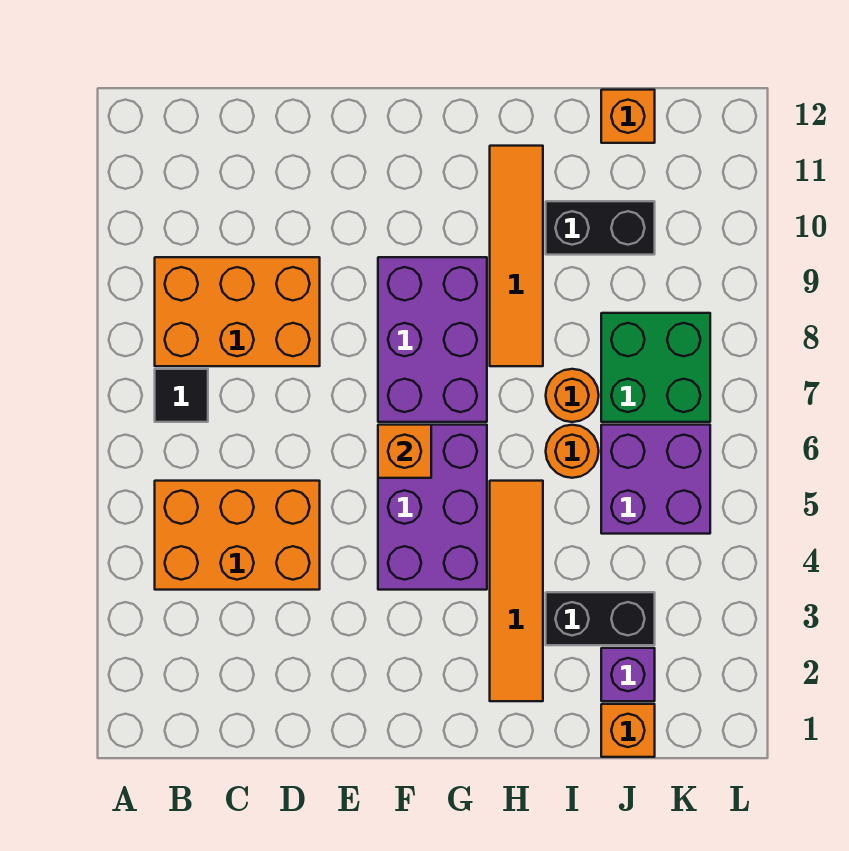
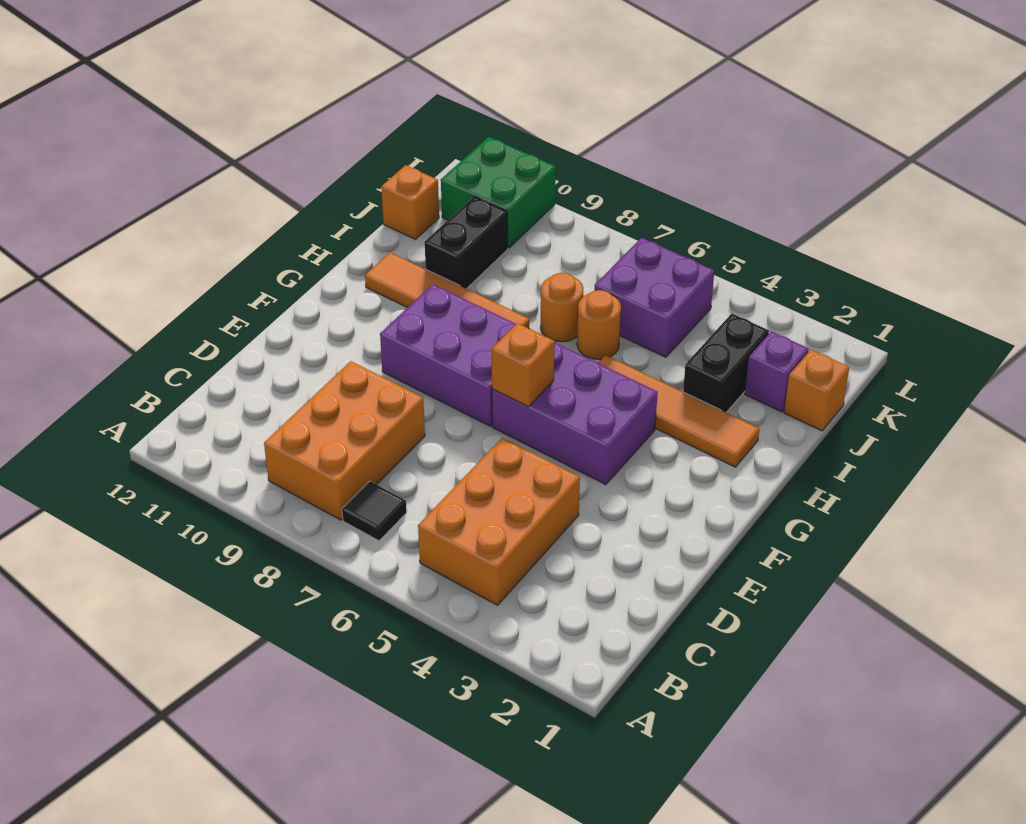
green 2x2 brick [601,313,710,422] -> green 2x2 brick moved to [441,137,556,248]

